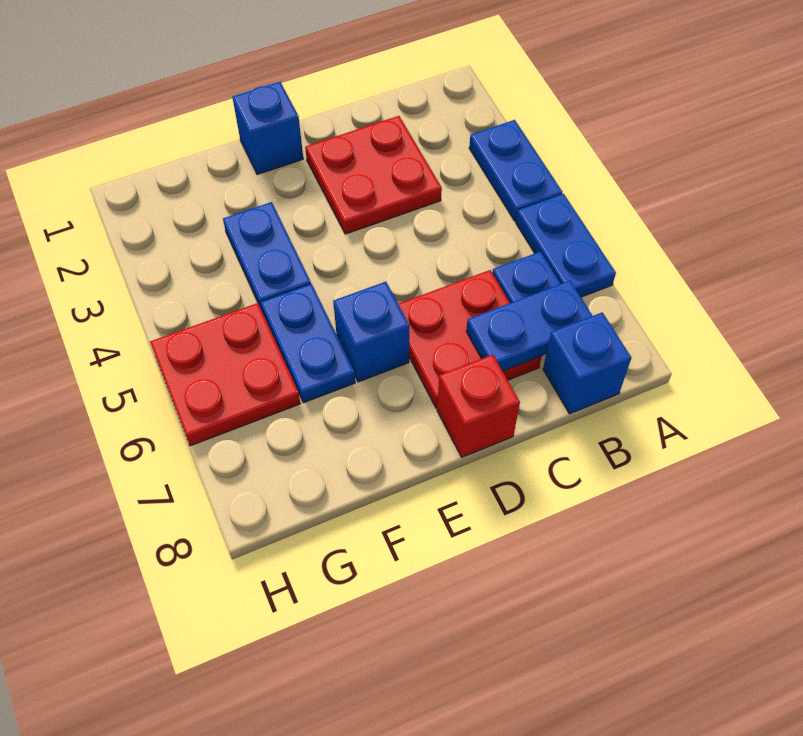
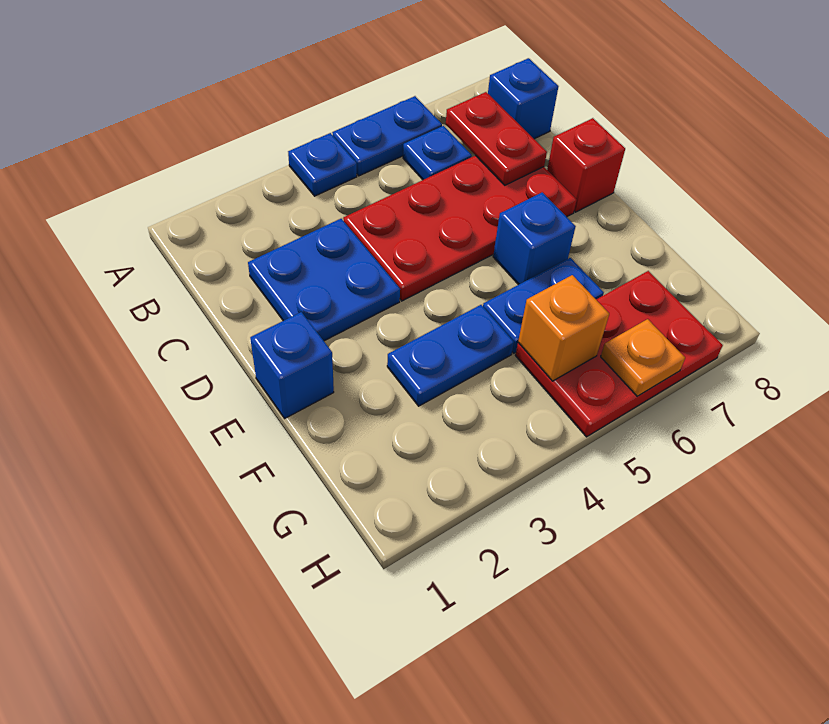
blue 1x2 plate [469,120,562,221] -> blue 1x1 plate [288,133,357,196]
blue 1x2 plate [466,281,592,371] -> red 1x2 plate [446,92,547,185]
red 2x2 plate [305,116,442,234] -> blue 2x2 plate [248,219,400,341]
red 2x2 plate [398,270,542,408] -> red 2x4 plate [343,155,577,301]
red 2x2 plate [150,303,301,446] -> red 2x3 plate [515,271,723,437]
none -> orange 1x1 brick [518,275,609,381]
none -> orange 1x1 plate [601,319,685,396]

